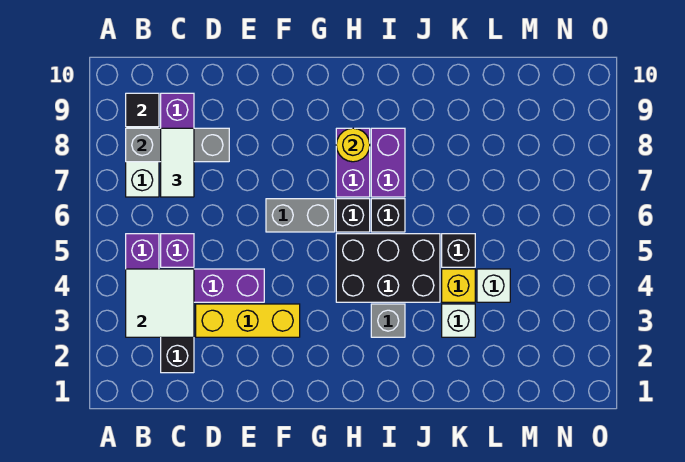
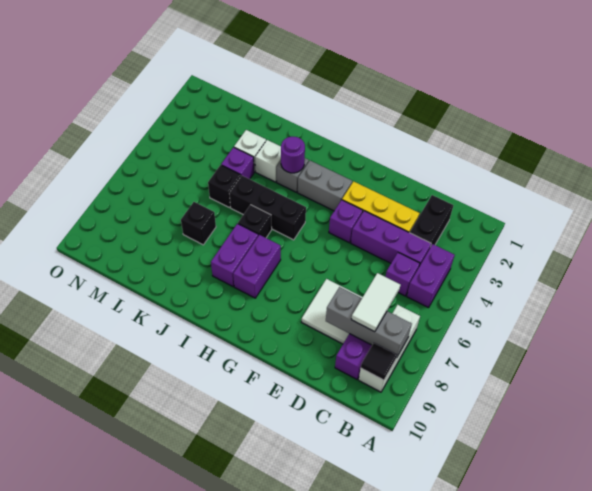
white 2x2 tile [126,269,194,337] -> white 2x2 tile moved to [302,279,363,344]
none -> purple 1x1 brick [329,200,363,243]
grey 1x2 brick [266,199,335,232] -> grey 1x2 brick moved to [298,161,352,211]
black 2x3 brick [336,234,440,302] -> black 1x3 brick [229,176,306,240]
black 1x1 brick [336,199,370,232] -> black 1x1 brick moved to [181,202,216,245]
yellow 1x1 round brick [336,128,370,162] -> none
none -> purple 1x1 round brick [281,136,305,173]
yellow 1x1 brick [442,269,475,302] -> purple 1x1 brick [221,147,254,179]
white 1x1 brick [477,269,510,302] -> white 1x1 brick moved to [255,140,281,182]

